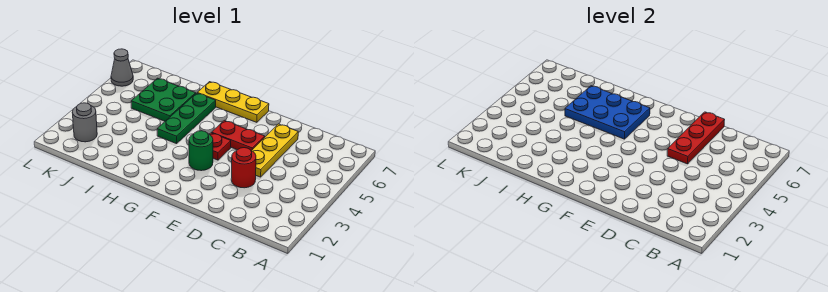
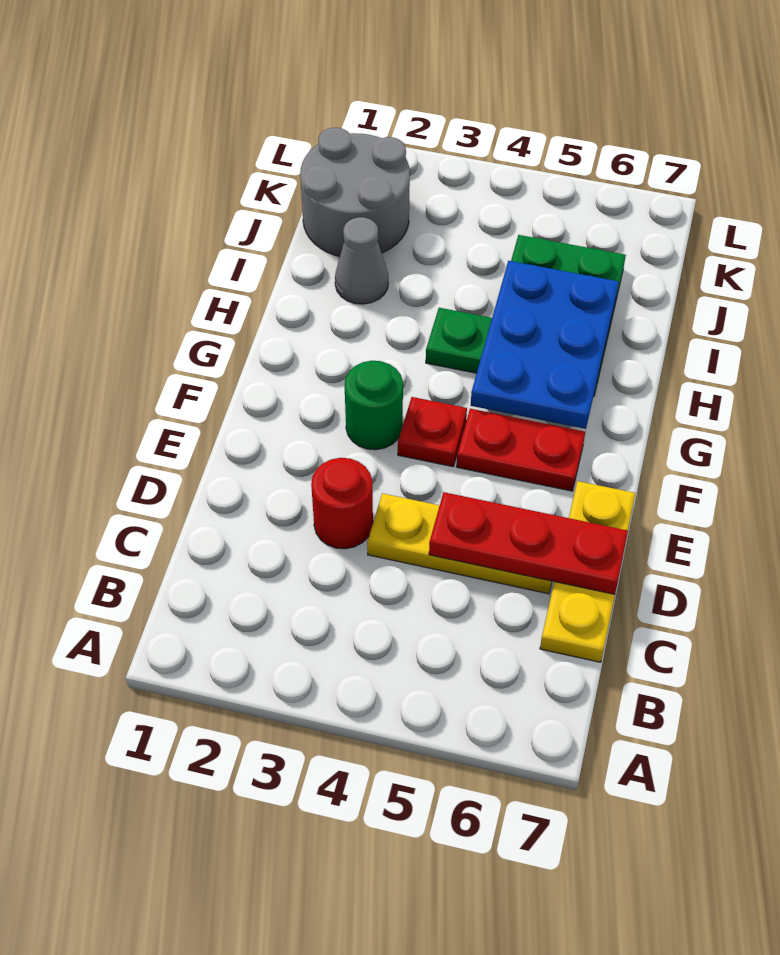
red 1x2 plate [212,121,265,151] -> red 1x2 plate turned to [456,409,585,491]
yellow 1x3 plate [198,82,269,122] -> yellow 1x3 plate moved to [540,481,635,662]
grey 1x1 round brick [72,103,97,142] -> grey 2x2 round brick [300,128,410,256]
grey 1x1 cone [111,49,133,86] -> grey 1x1 cone moved to [335,217,388,304]

